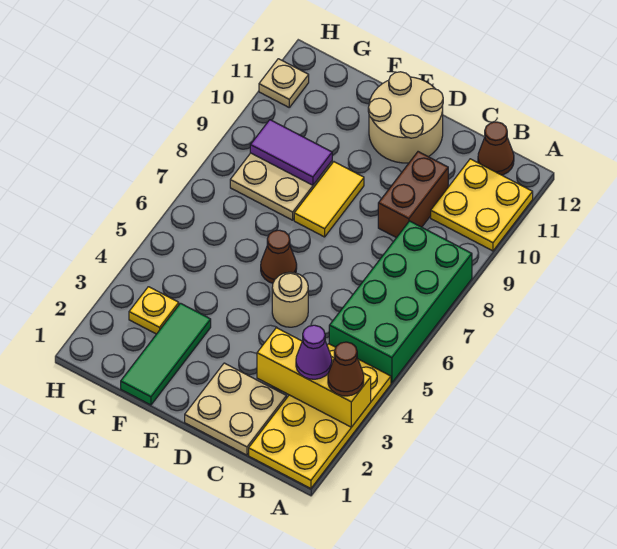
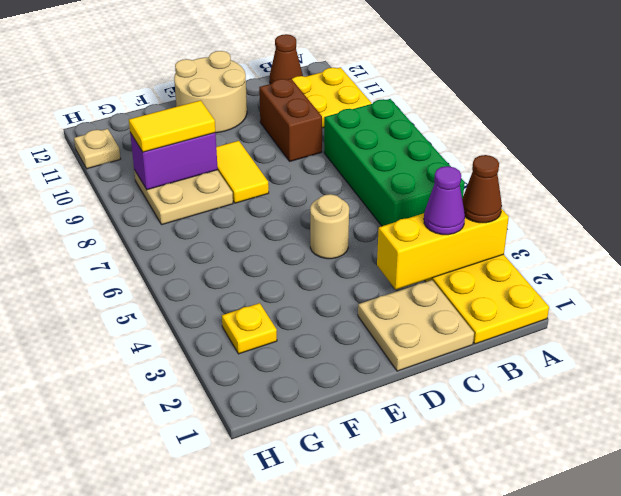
brown 1x1 cone [261,230,297,283] -> none
green 1x3 tile [121,303,211,405] -> none
purple 1x2 tile [250,120,332,185] -> purple 1x2 brick [130,133,218,190]
none -> yellow 1x2 tile [129,100,215,152]

